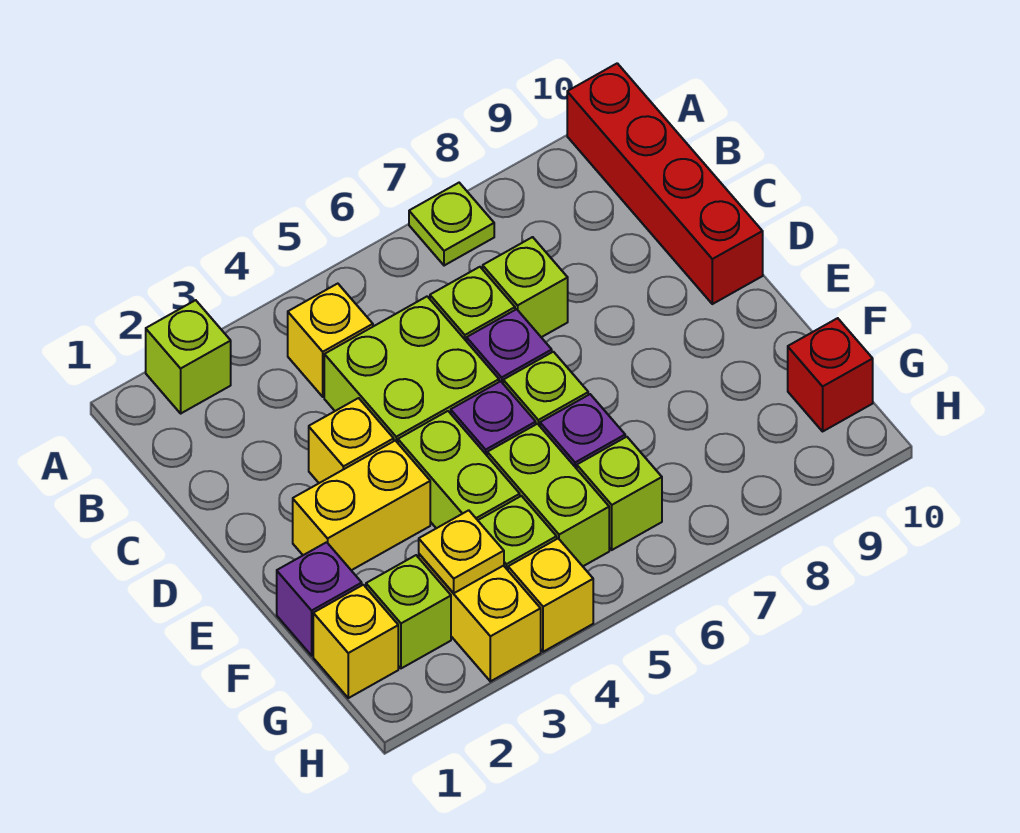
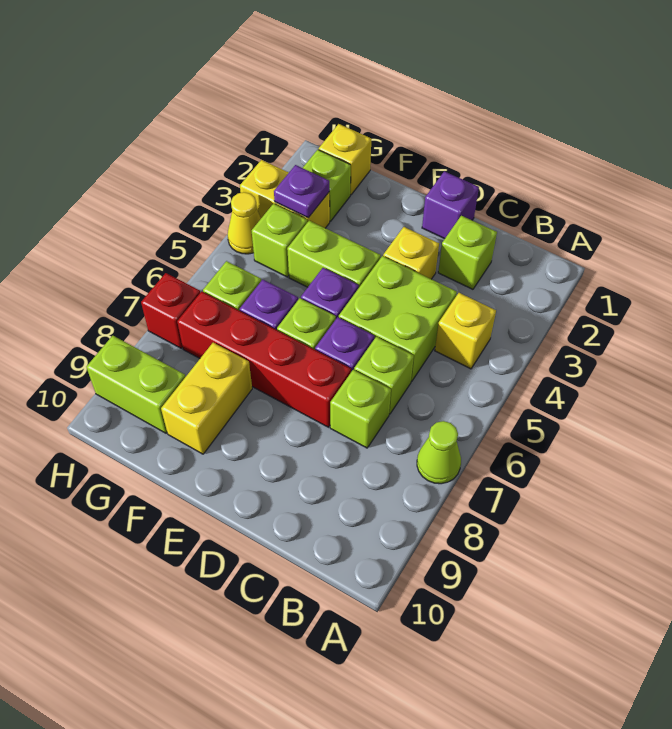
lime 1x1 brick [146,300,231,413] -> lime 1x1 brick moved to [438,216,497,289]
lime 1x1 plate [409,183,494,266] -> lime 1x1 cone [417,421,461,484]
red 1x4 brick [567,63,763,304] -> red 1x4 brick moved to [177,292,351,427]
yellow 1x2 brick [293,441,430,570] -> yellow 1x2 brick moved to [161,343,252,454]
purple 1x1 brick [277,542,362,656] -> purple 1x1 brick moved to [422,171,479,239]
lime 1x2 brick [487,424,609,566] -> lime 1x2 brick moved to [86,336,185,433]
yellow 1x1 plate [419,510,504,593] -> purple 1x1 plate [274,165,329,218]
red 1x1 brick [788,318,873,431] -> red 1x1 brick moved to [141,273,200,348]
yellow 1x1 brick [508,538,593,652] -> yellow 1x1 cone [228,192,261,254]

